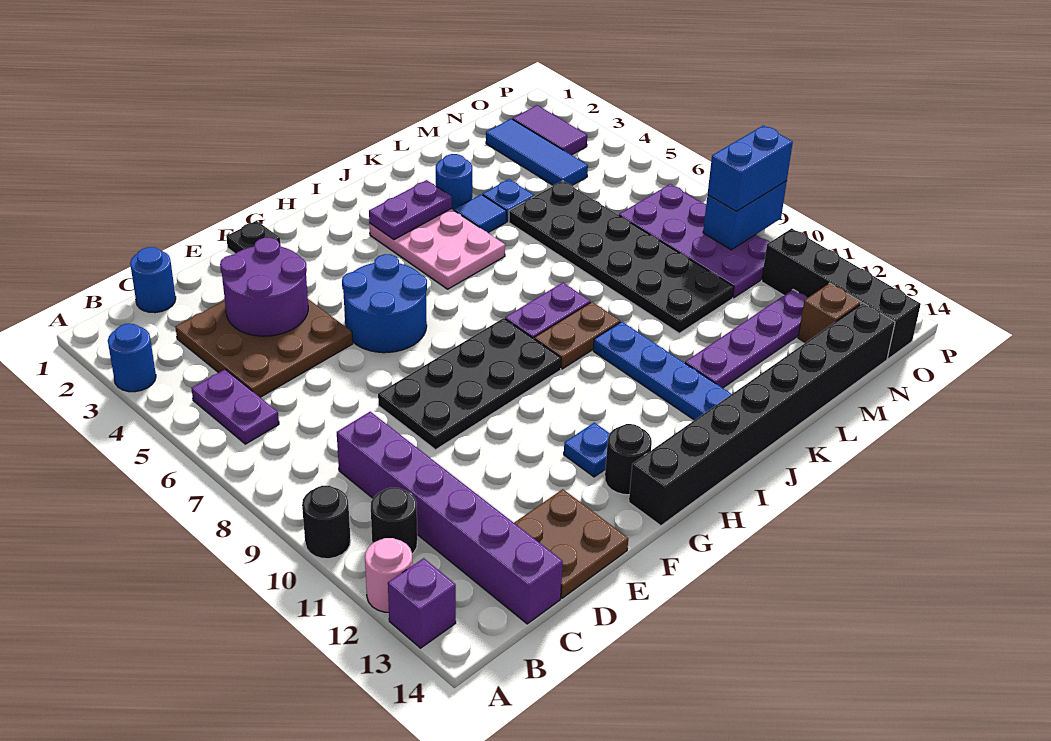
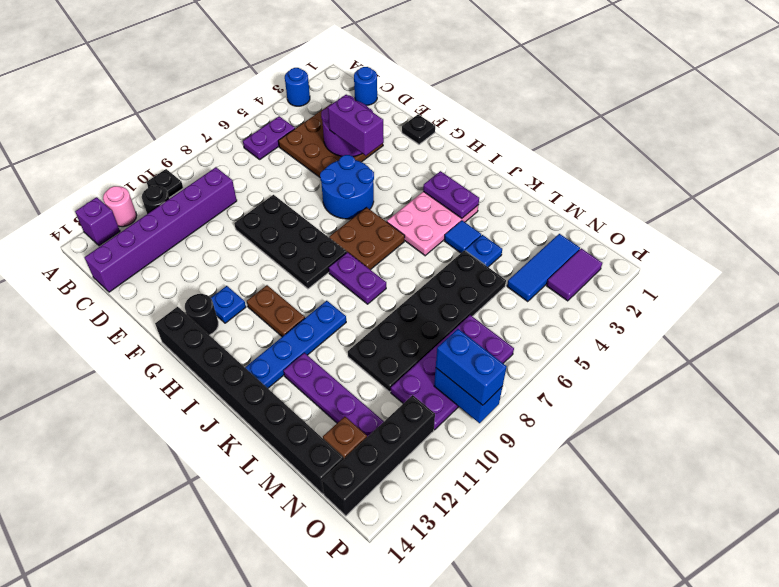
black 1x1 round brick [302,486,350,559] -> black 1x1 plate [147,169,183,198]
brown 2x2 plate [514,489,629,598] -> brown 2x2 plate moved to [329,207,405,270]
none -> purple 1x2 brick [328,95,384,156]
brown 1x2 plate [534,302,620,369] -> brown 1x2 plate moved to [247,285,305,337]
blue 1x1 round brick [436,154,472,210] -> none

